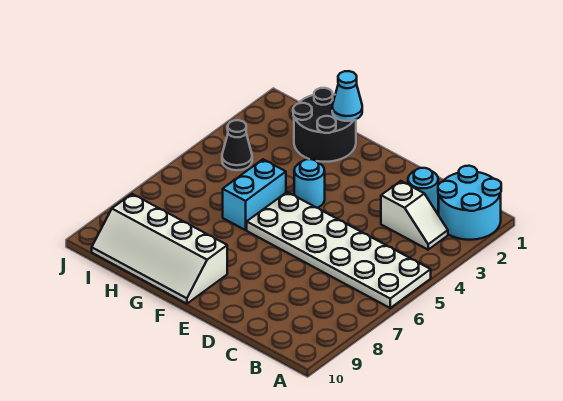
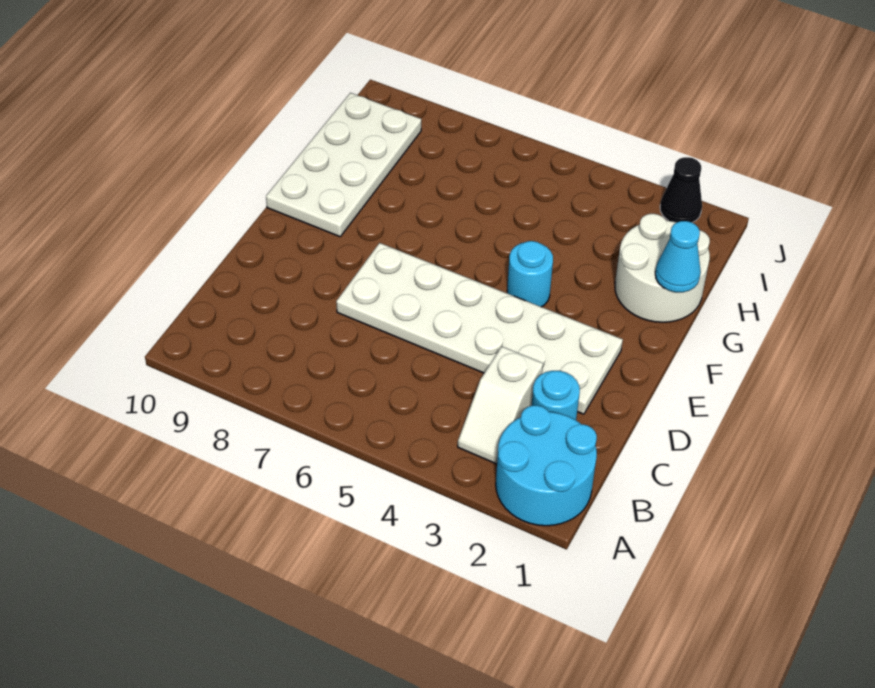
white 2x6 plate [247,192,431,308] -> white 2x6 plate turned to [336,243,623,414]
white 2x4 slope [92,194,227,304] -> white 2x4 plate [266,93,421,237]
black 2x2 round brick [293,88,356,162] -> white 2x2 round brick [615,214,710,322]
cyan 1x2 brick [223,159,286,230] -> none
black 1x1 cone [222,120,252,170] -> black 1x1 cone moved to [660,157,702,222]

